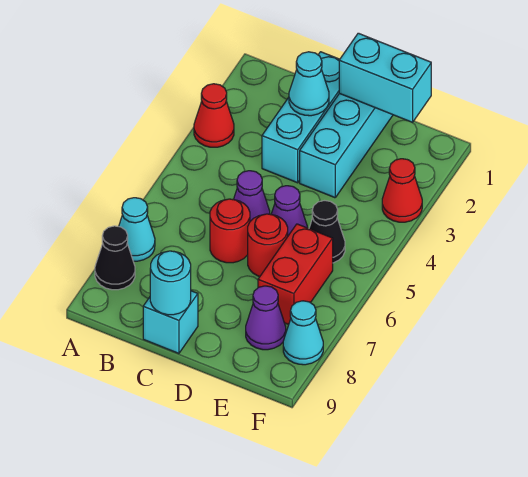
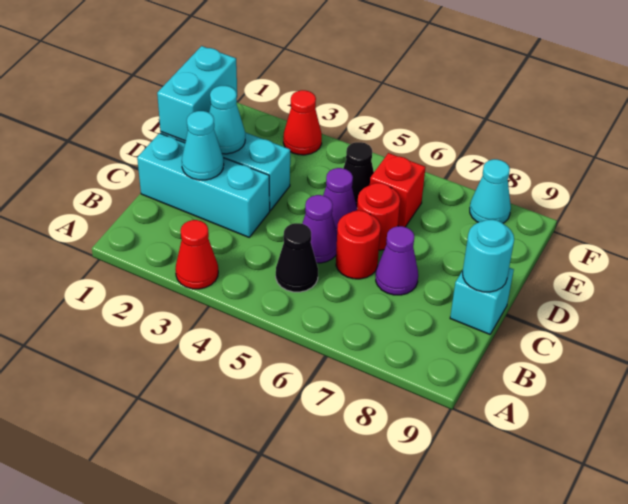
cyan 1x1 cone [119,198,155,261] -> cyan 1x1 cone moved to [209,86,245,154]
black 1x1 cone [95,226,135,290] -> black 1x1 cone moved to [276,223,318,292]
red 1x2 brick [258,224,333,325] -> red 1x1 brick [370,153,425,227]
purple 1x1 cone [246,286,286,350] -> purple 1x1 cone moved to [376,226,418,295]

